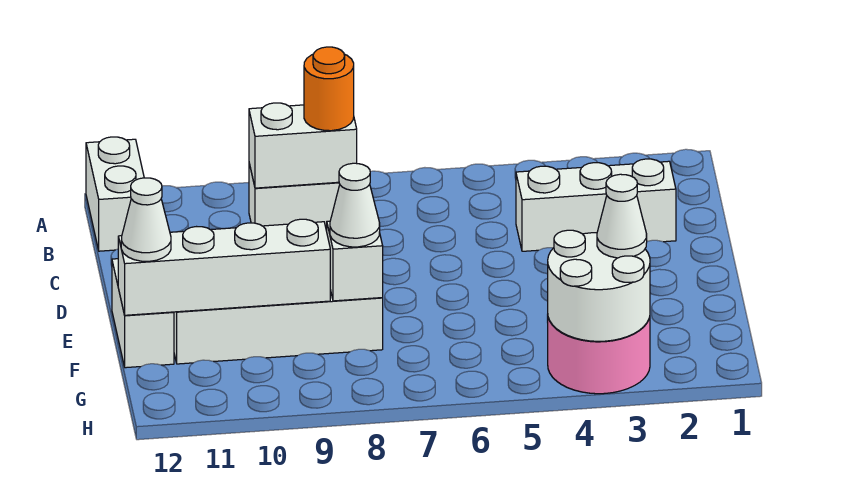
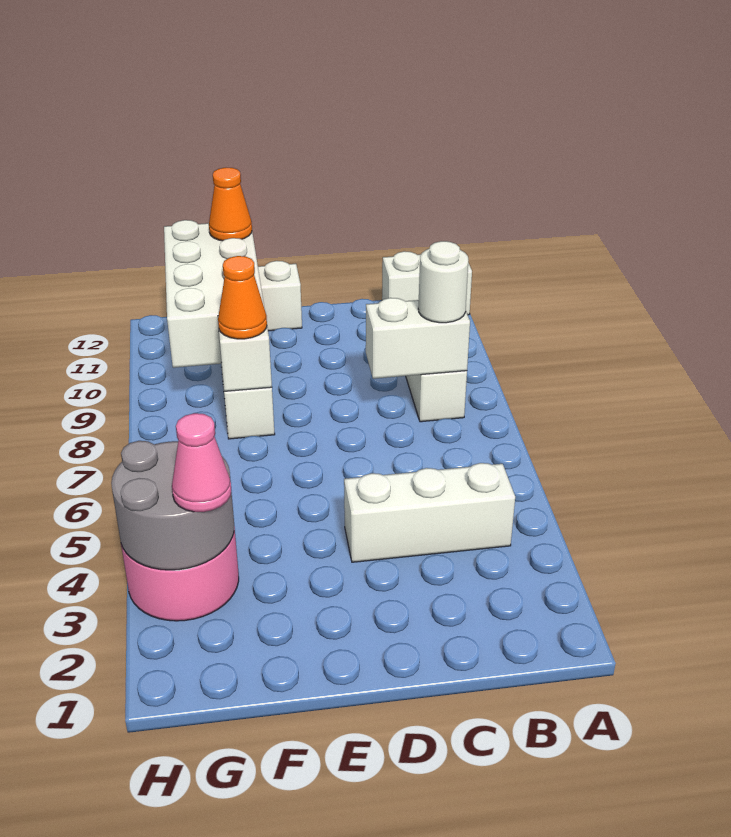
white 1x2 brick [249,103,357,188] -> white 1x2 brick turned to [366,298,470,379]
orange 1x1 round brick [304,47,354,131] -> white 1x1 round brick [418,241,468,323]
white 1x3 brick [516,159,676,251] -> white 1x3 brick turned to [344,463,515,562]
white 1x1 cone [330,163,380,247] -> orange 1x1 cone [218,256,267,339]
white 1x4 brick [118,219,330,315] -> white 2x4 brick [164,220,264,368]
white 1x1 cone [121,178,171,261] -> orange 1x1 cone [209,168,252,241]
white 2x2 round brick [548,230,650,341] -> grey 2x2 round brick [111,441,234,570]
white 1x1 cone [597,174,647,258] -> pink 1x1 cone [172,413,231,512]

